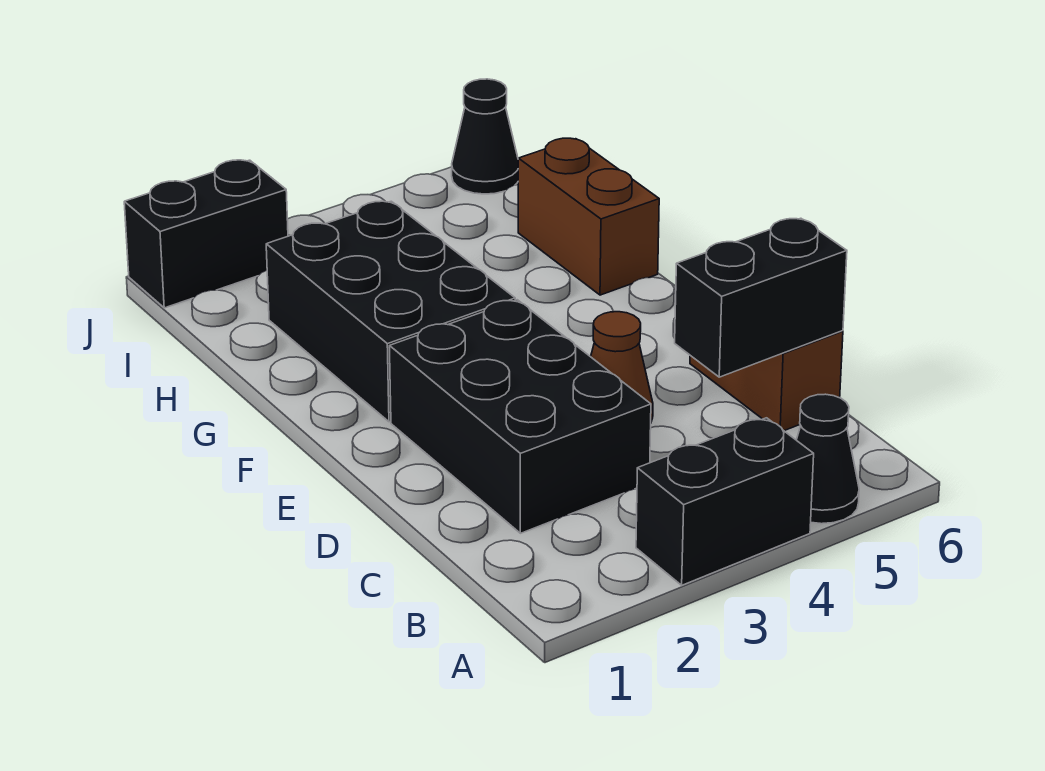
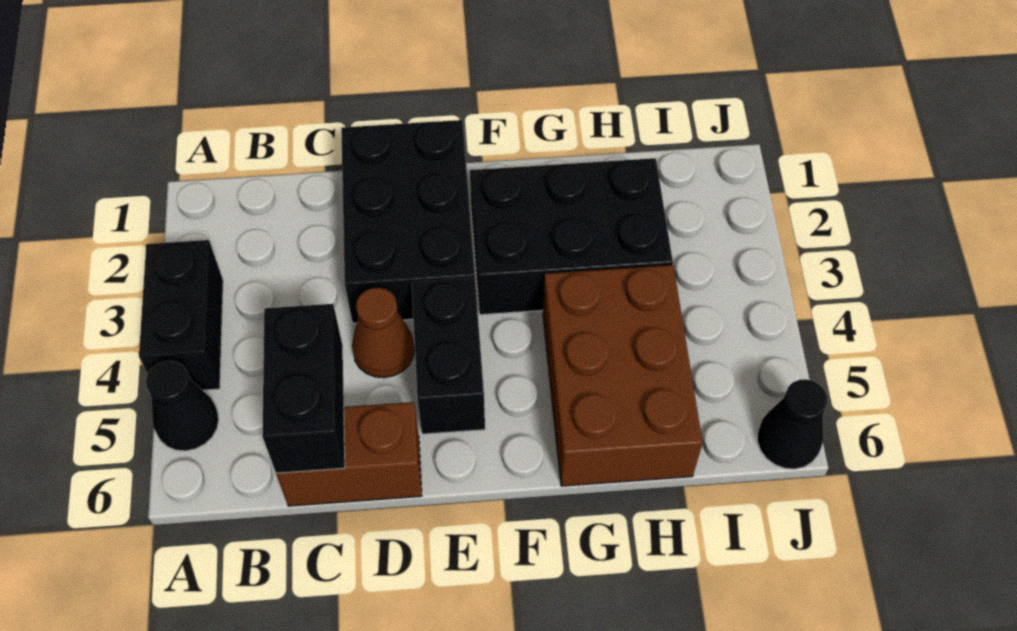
black 2x3 brick [389,300,651,533] -> black 2x3 brick turned to [341,120,475,323]
brown 1x2 brick [518,138,659,295] -> brown 2x3 brick [543,265,703,486]
black 1x2 brick [124,160,288,308] -> black 1x2 brick moved to [412,278,485,434]

